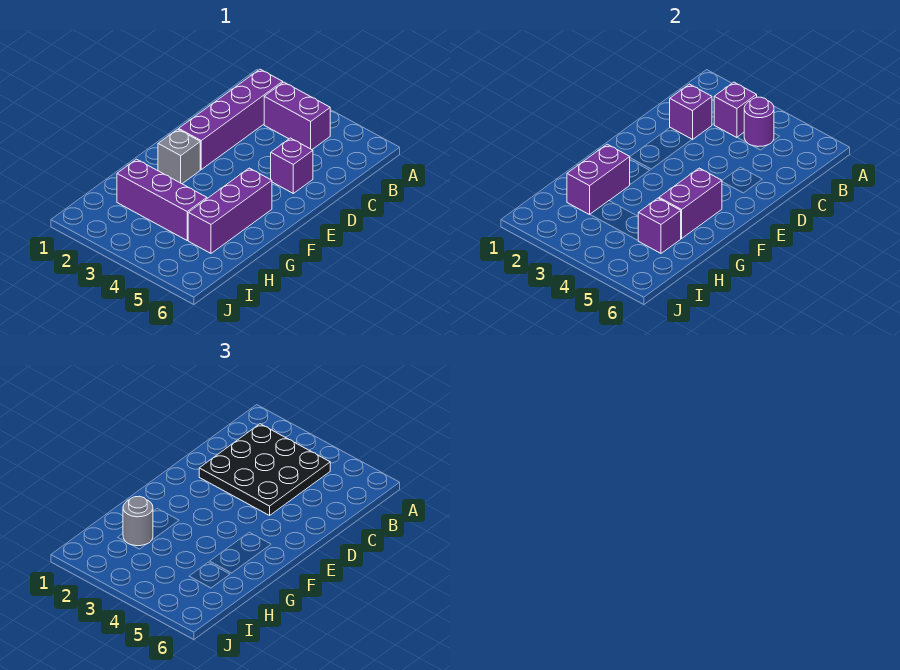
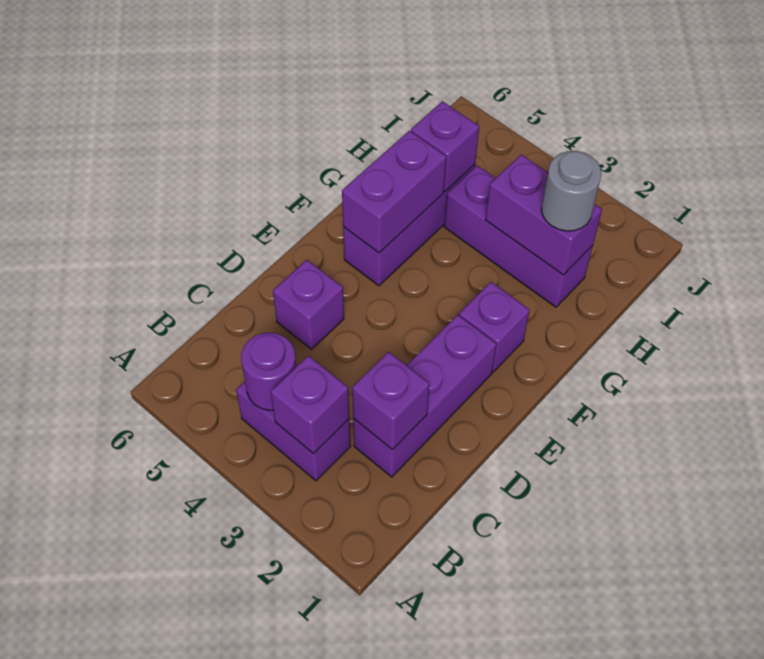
purple 1x4 brick [179,69,283,169] -> purple 1x3 brick [353,315,496,477]
black 3x3 plate [199,424,330,515] -> none
grey 1x1 brick [158,129,200,184] -> purple 1x1 brick [459,282,530,372]
purple 1x2 brick [567,144,630,215] -> purple 1x2 brick turned to [486,155,602,275]

